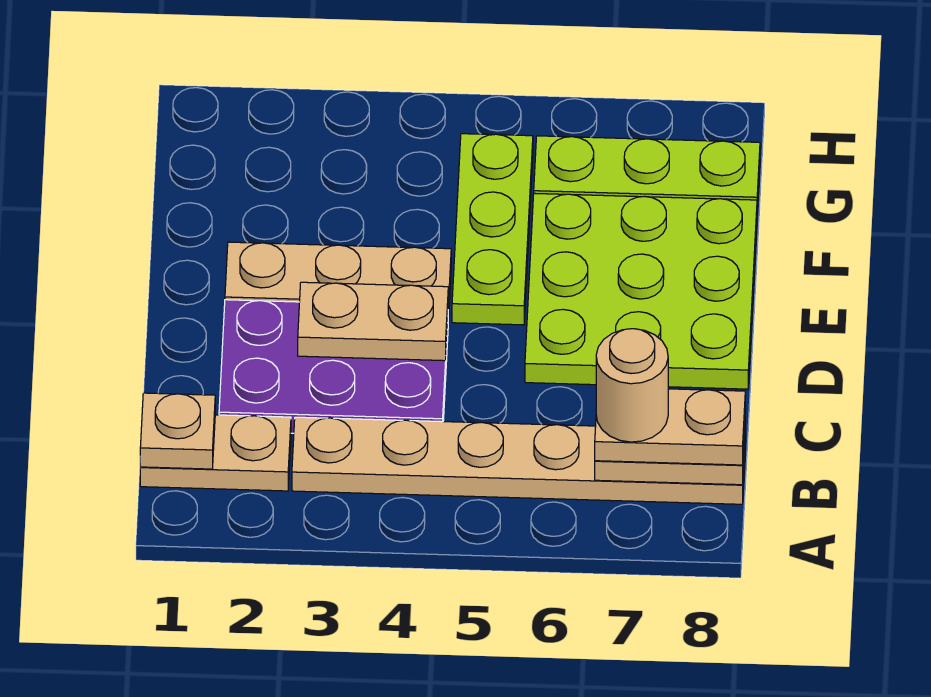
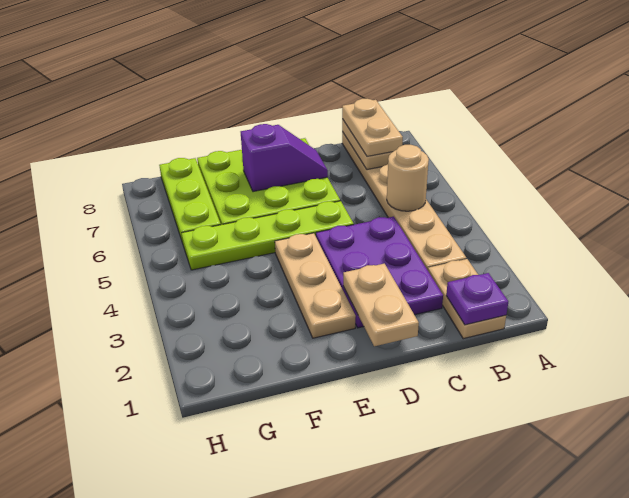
tan 1x1 plate [140,393,215,469] -> purple 1x1 plate [446,273,508,325]
tan 1x1 round brick [596,329,668,442] -> tan 1x1 round brick moved to [387,145,429,211]
tan 1x2 plate [298,282,448,361] -> tan 1x2 plate moved to [343,264,419,346]
none -> purple 1x2 slope [241,124,328,192]
lime 1x3 plate [452,134,533,325] -> lime 1x4 plate [182,201,354,270]

